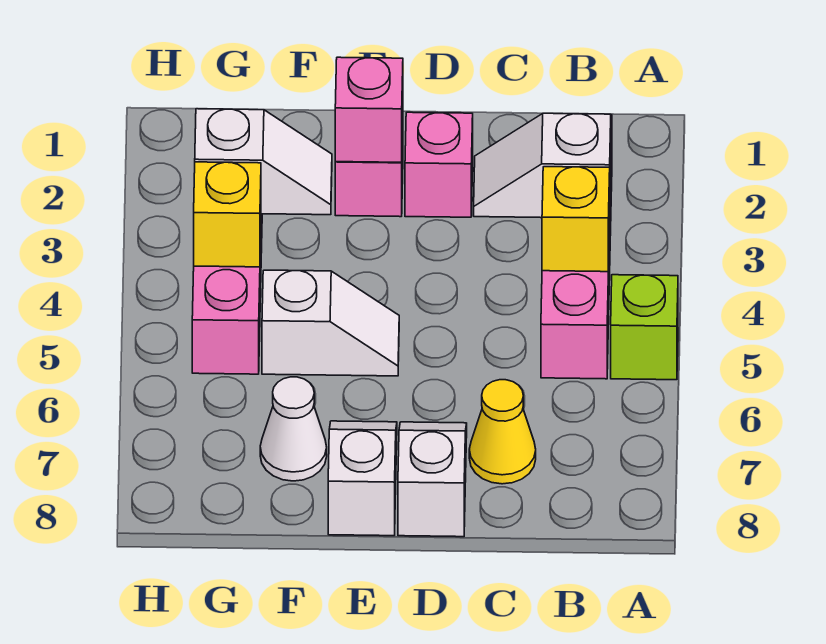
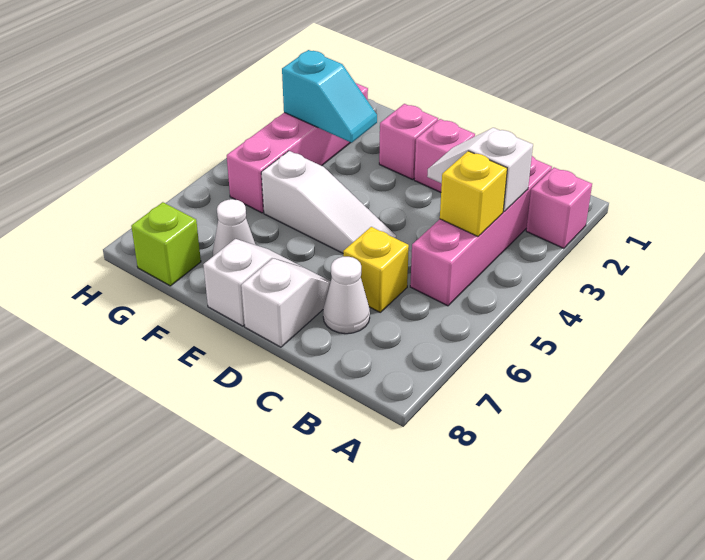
lime 1x1 brick [611,275,678,380] -> lime 1x1 brick moved to [131,202,201,286]
yellow 1x1 cone [469,380,536,484] -> white 1x1 cone [323,257,370,334]
pink 1x1 brick [335,57,403,162] -> pink 1x1 brick moved to [526,168,592,248]
white 1x2 slope [262,270,399,376] -> white 1x3 slope [261,151,396,253]
white 1x2 slope [195,109,332,215] -> cyan 1x2 slope [282,50,377,143]
yellow 1x1 brick [194,162,261,267] -> yellow 1x1 brick moved to [343,227,409,312]

